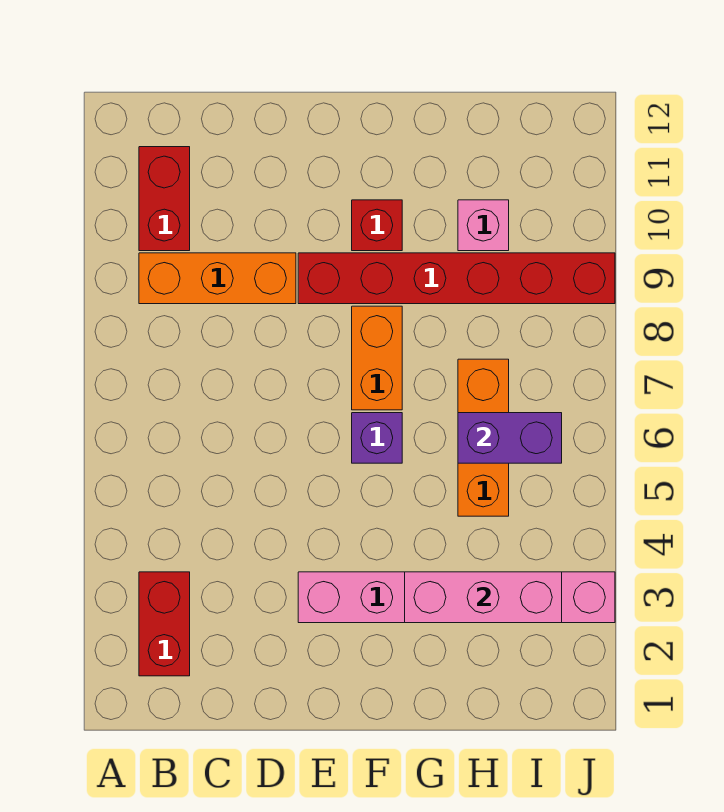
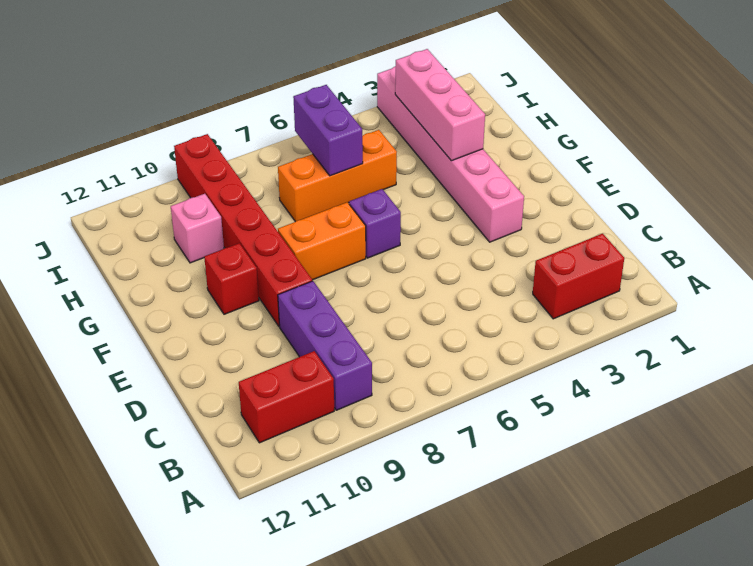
orange 1x3 brick [139,253,296,304] -> purple 1x3 brick [278,281,372,410]

